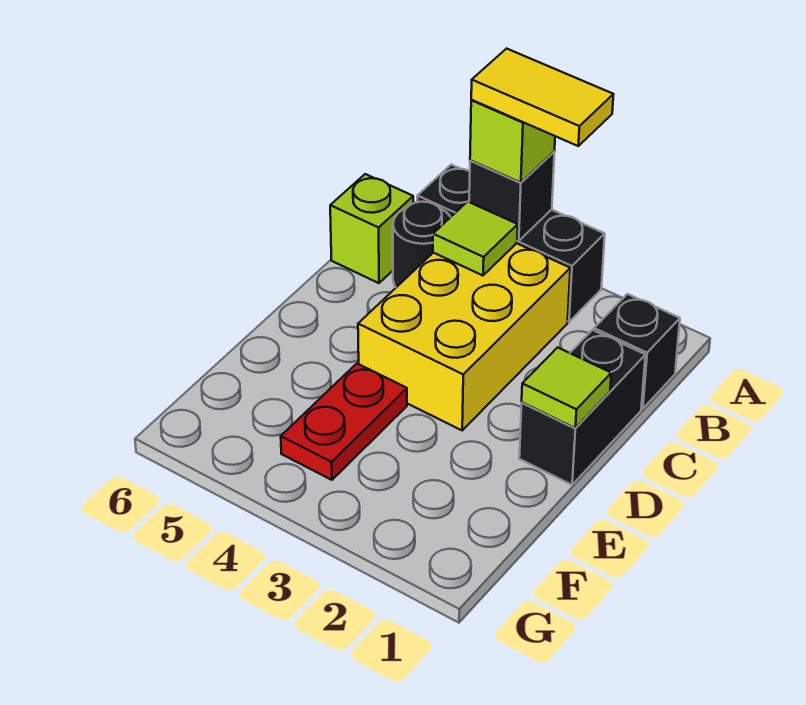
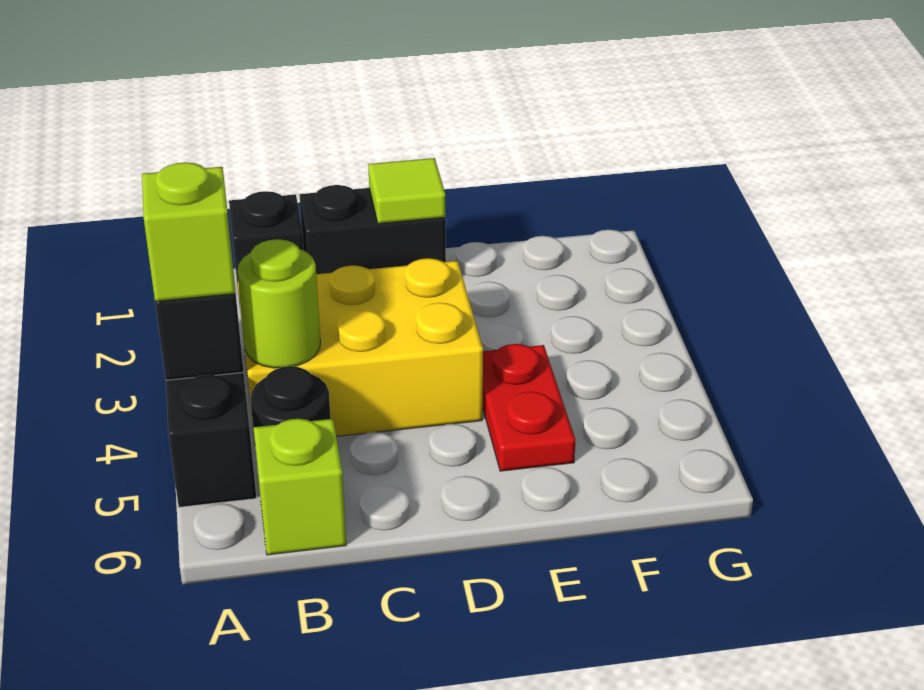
yellow 1x2 tile [471,49,614,146] -> none
lime 1x1 tile [433,201,518,275] -> lime 1x1 round brick [237,239,321,368]
red 1x2 plate [281,364,407,480] -> red 1x2 plate turned to [483,344,575,471]

